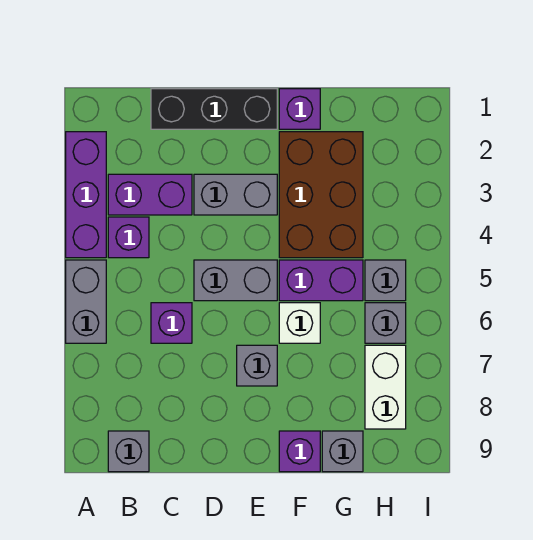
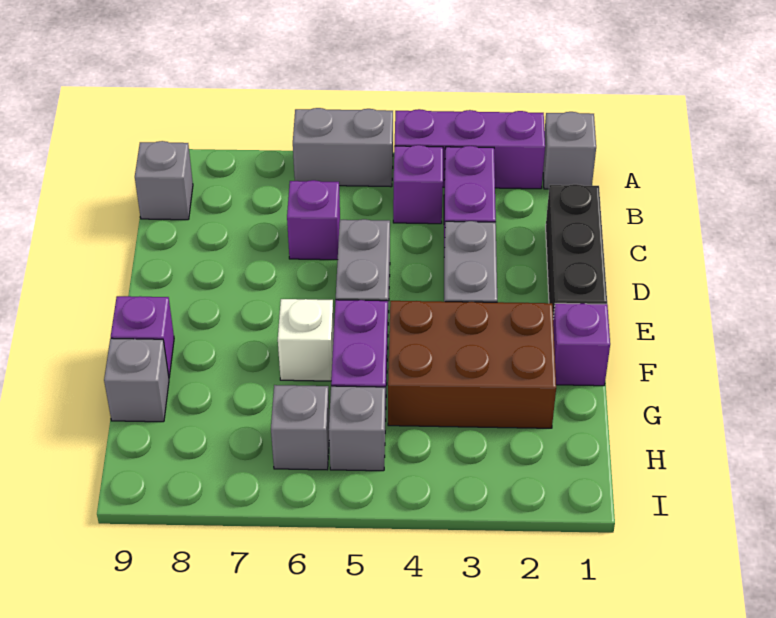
grey 1x1 brick [237,345,277,386] -> grey 1x1 brick moved to [543,112,596,189]
white 1x2 brick [365,345,406,429] -> none

